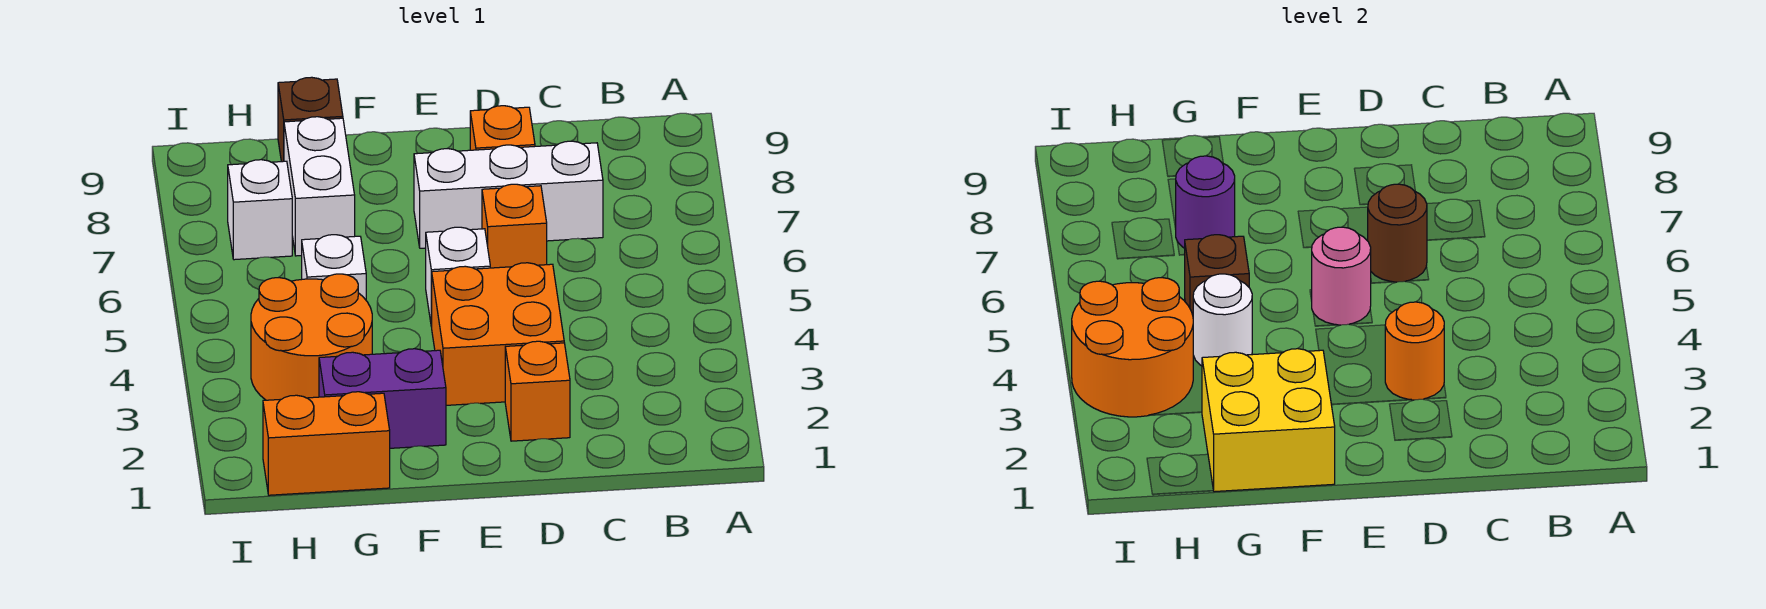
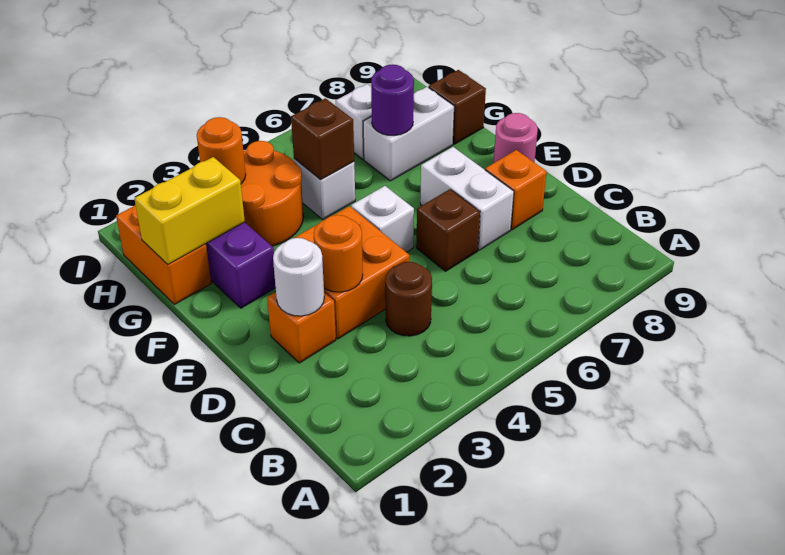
white 1x3 brick [414,141,603,248] -> white 1x2 brick [420,147,514,250]
orange 1x1 brick [482,184,547,268] -> brown 1x1 brick [416,189,480,271]
brown 1x1 round brick [1368,184,1427,282] -> brown 1x1 round brick moved to [385,262,432,336]
pink 1x1 round brick [1312,227,1371,325] -> pink 1x1 round brick moved to [494,113,538,163]
yellow 2x2 brick [1202,349,1335,492] -> yellow 1x2 brick [134,157,245,264]
white 1x1 round brick [1193,274,1252,366] -> white 1x1 round brick moved to [273,238,324,316]
orange 2x2 round brick [1072,278,1193,417] -> orange 1x1 round brick [197,117,246,184]

